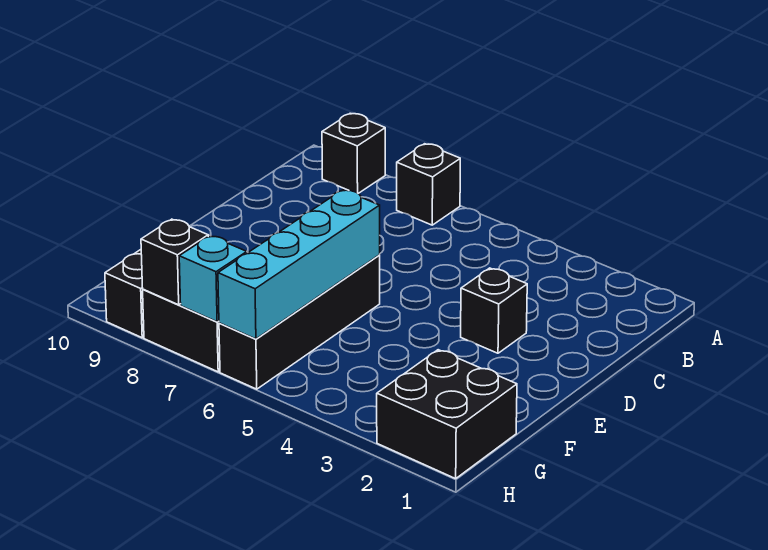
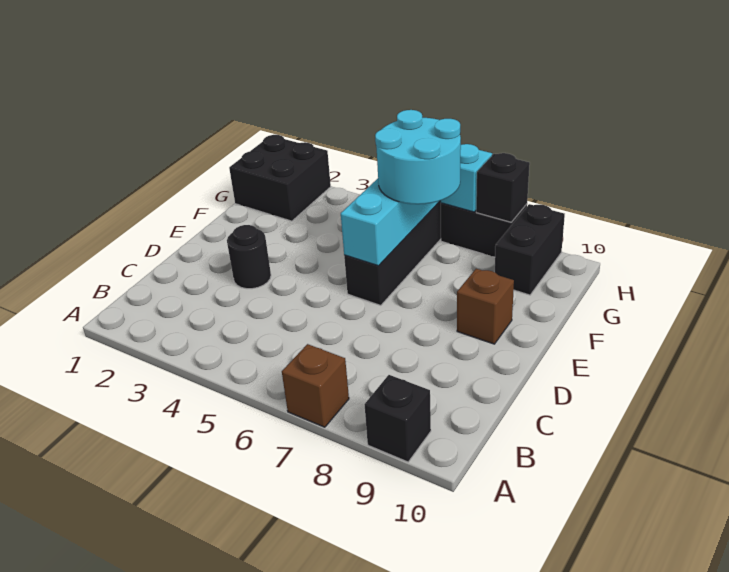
black 1x1 brick [397,144,460,225] -> brown 1x1 brick [282,344,349,427]
black 1x1 brick [461,268,527,353] -> black 1x1 round brick [227,225,271,289]
none -> brown 1x1 brick [457,269,514,344]
none -> cyan 2x2 round brick [375,110,461,204]

